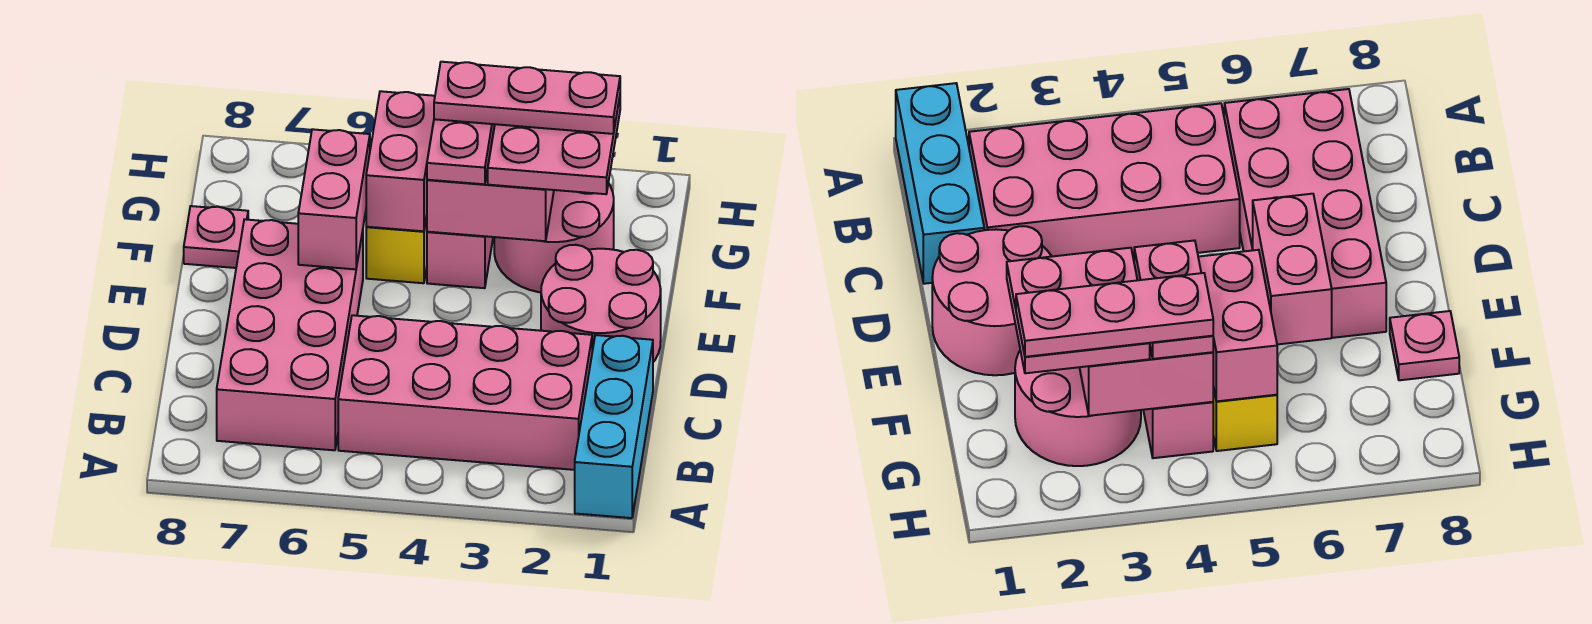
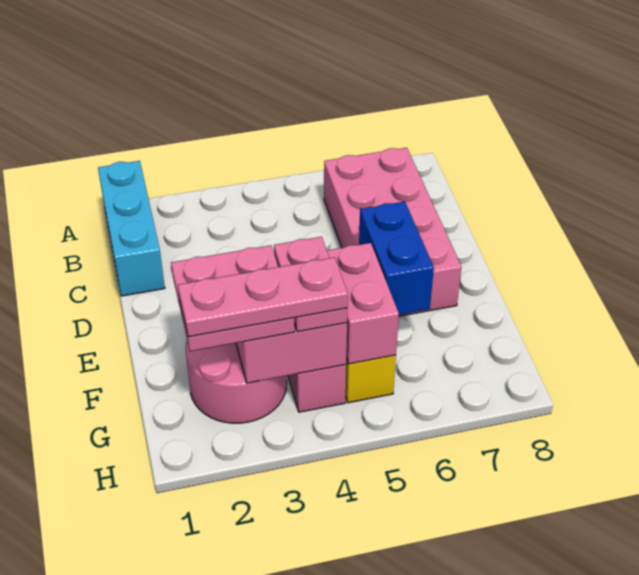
pink 2x4 brick [338,315,592,470] -> none
pink 2x2 round brick [541,245,661,362] -> none
pink 1x2 brick [298,129,370,269] -> blue 1x2 brick [359,202,434,315]
pink 1x1 plate [184,206,248,268] -> none

